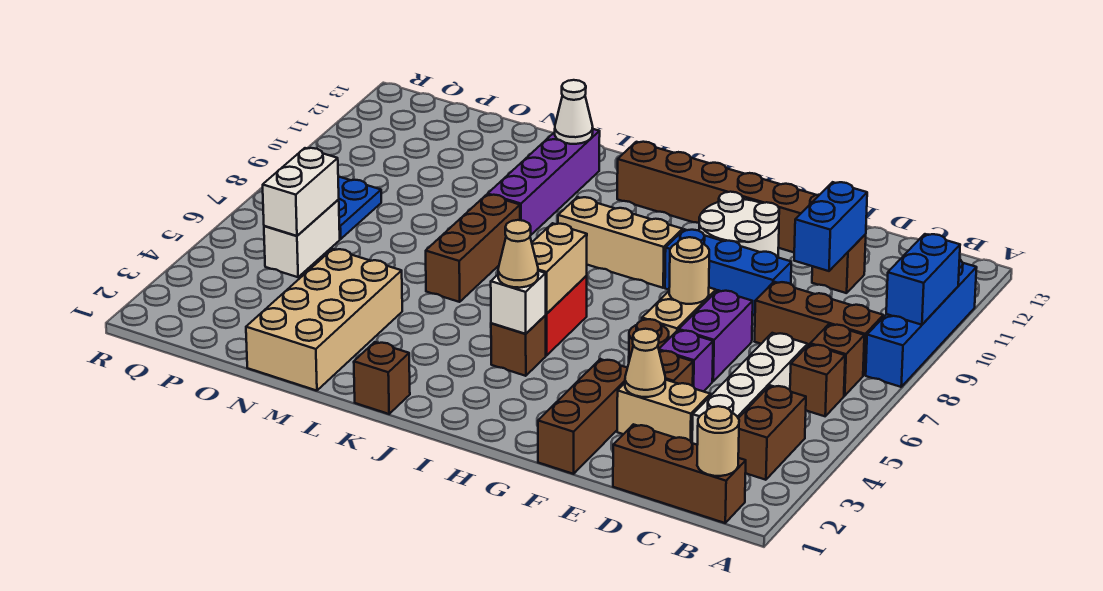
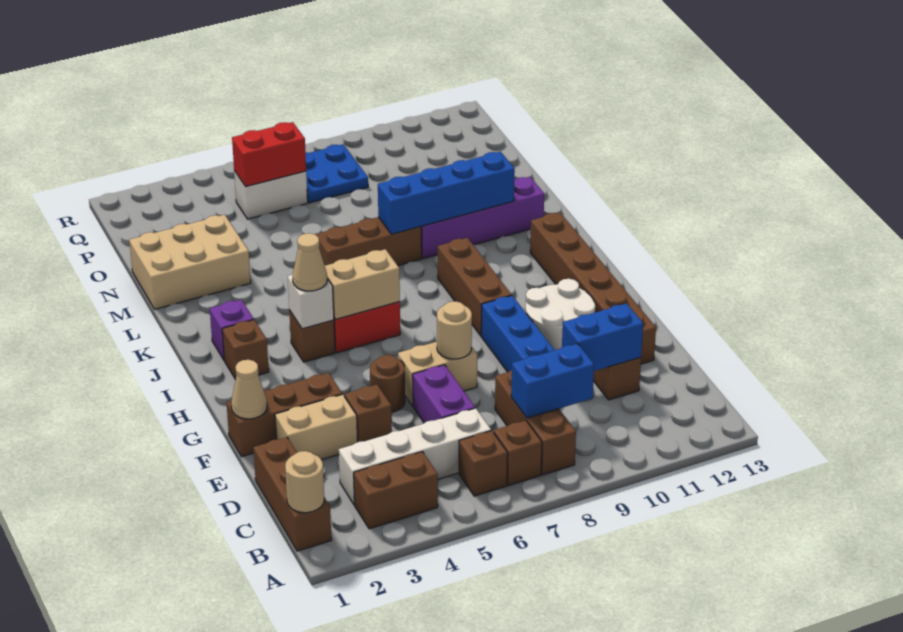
blue 1x4 brick [866,260,977,387] -> blue 1x4 brick moved to [378,152,515,234]
blue 1x2 brick [886,234,960,325] -> blue 1x2 brick moved to [511,344,594,418]
tan 1x2 brick [617,380,710,443] -> tan 1x2 brick turned to [275,394,358,460]
tan 1x1 cone [625,329,665,397] -> tan 1x1 cone moved to [231,360,267,419]
purple 1x1 brick [659,330,713,392] -> purple 1x1 brick moved to [210,300,254,360]
purple 1x2 brick [679,290,753,381] -> purple 1x2 brick turned to [413,365,475,423]
tan 1x3 brick [558,197,683,288] -> brown 1x3 brick [438,238,512,336]
brown 1x1 brick [354,342,410,414] -> brown 1x1 brick moved to [222,320,269,379]
white 1x1 cone [555,80,593,144] -> none
tan 2x4 brick [246,249,402,391] -> tan 2x3 brick [129,215,251,309]
white 1x2 brick [263,148,339,236] -> red 1x2 brick [232,122,306,187]

